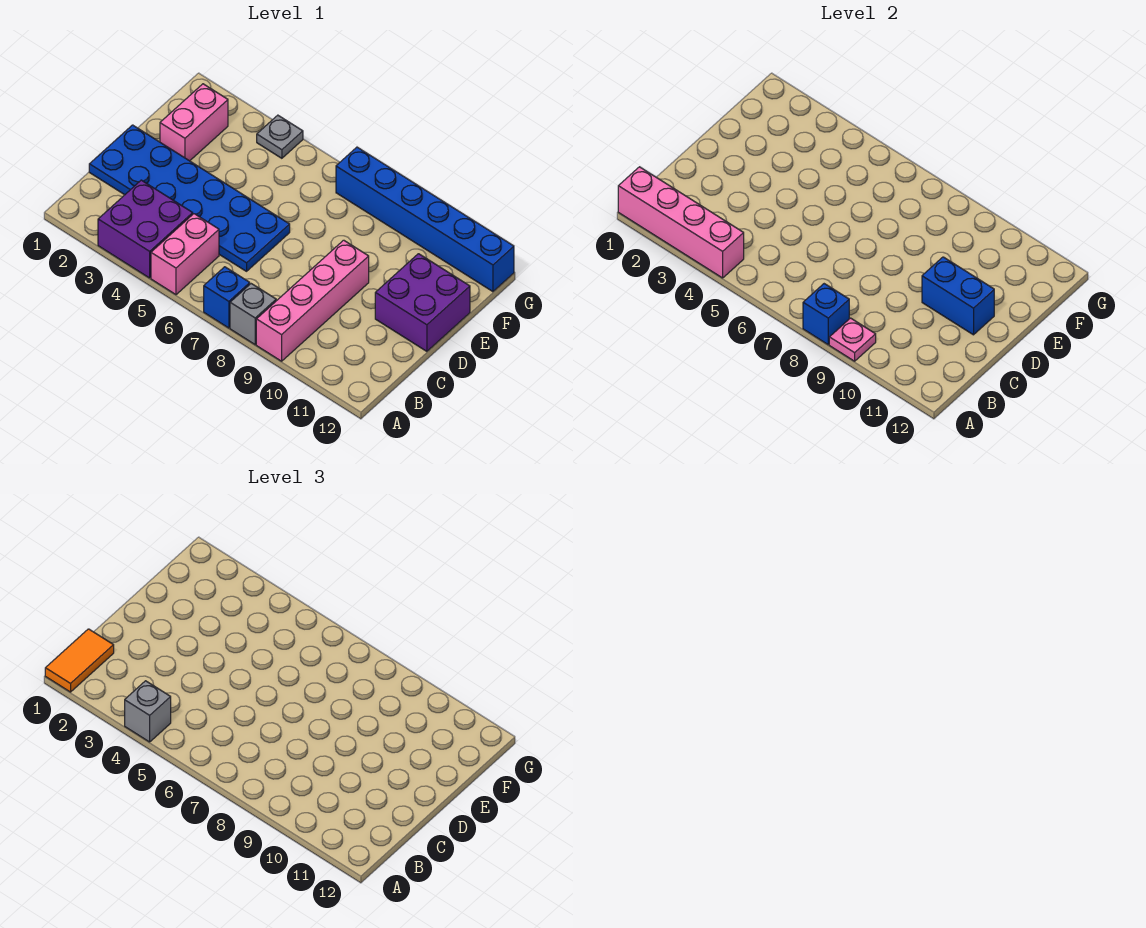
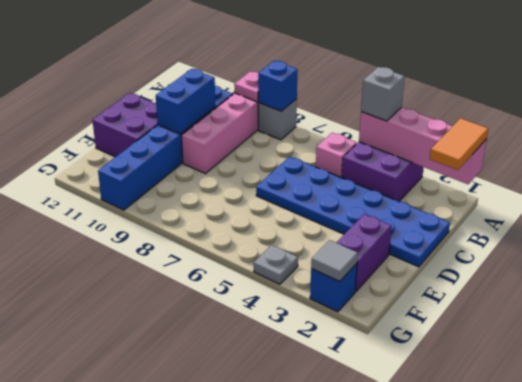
pink 1x2 brick [151,214,219,295] -> pink 1x1 brick [316,133,357,178]
blue 1x1 brick [204,267,250,328] -> blue 1x1 brick moved to [310,264,357,312]
blue 1x2 brick [922,257,994,335] -> blue 1x2 brick turned to [156,69,216,134]
pink 1x2 brick [160,84,228,161] -> purple 1x2 brick [336,214,392,292]
none -> grey 1x1 tile [311,240,358,282]
blue 1x6 brick [336,147,514,292] -> blue 1x6 brick turned to [98,86,233,210]

